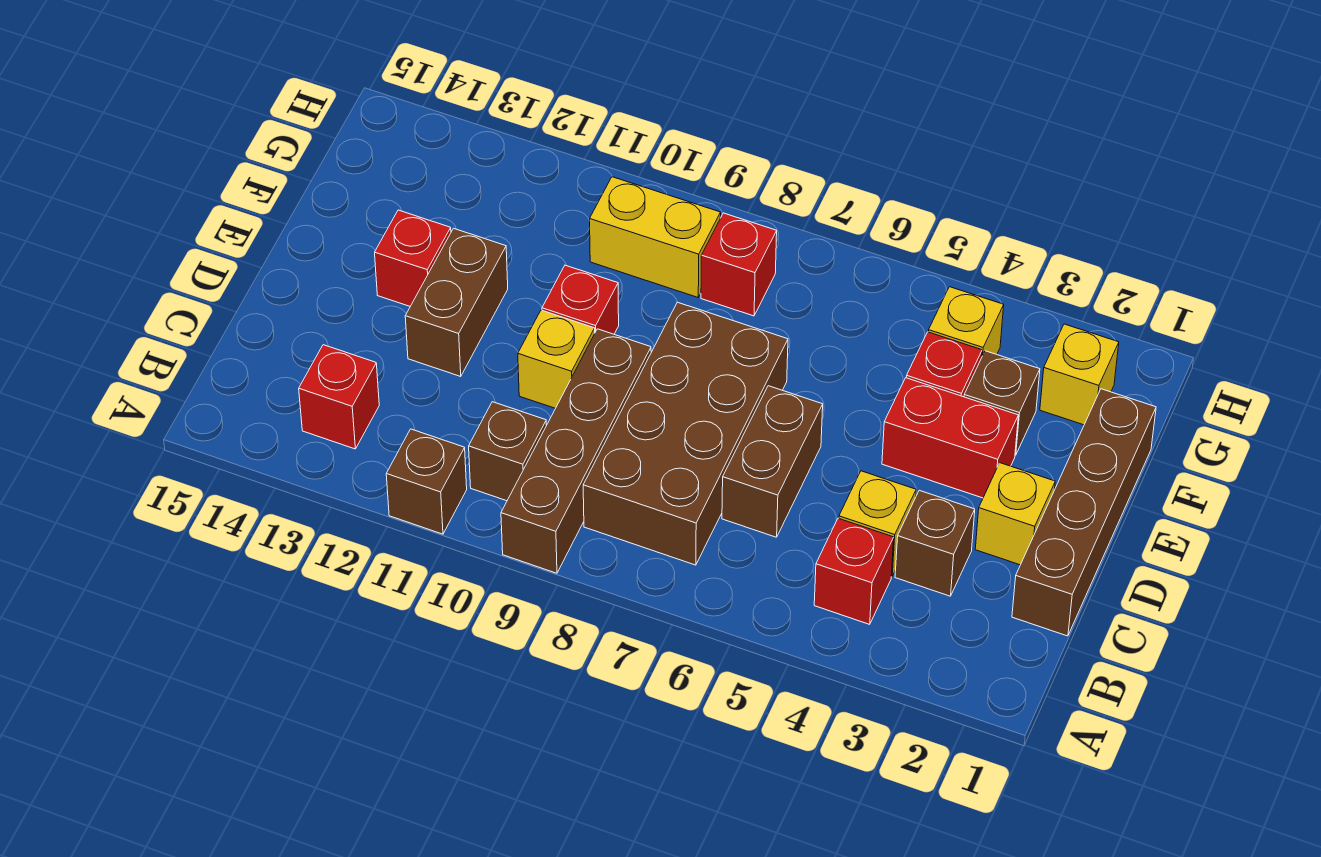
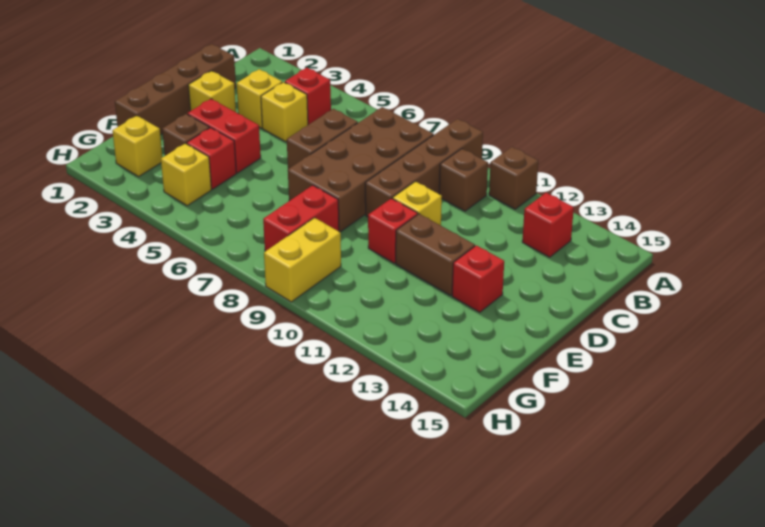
brown 1x1 brick [895,490,975,596] -> yellow 1x1 brick [237,69,282,128]
brown 1x2 brick [405,228,508,376] -> brown 1x2 brick turned to [396,214,475,295]
red 1x1 brick [701,213,777,316] -> red 1x2 brick [263,185,339,251]
yellow 1x2 brick [590,177,721,297] -> yellow 1x2 brick turned to [264,218,341,302]

